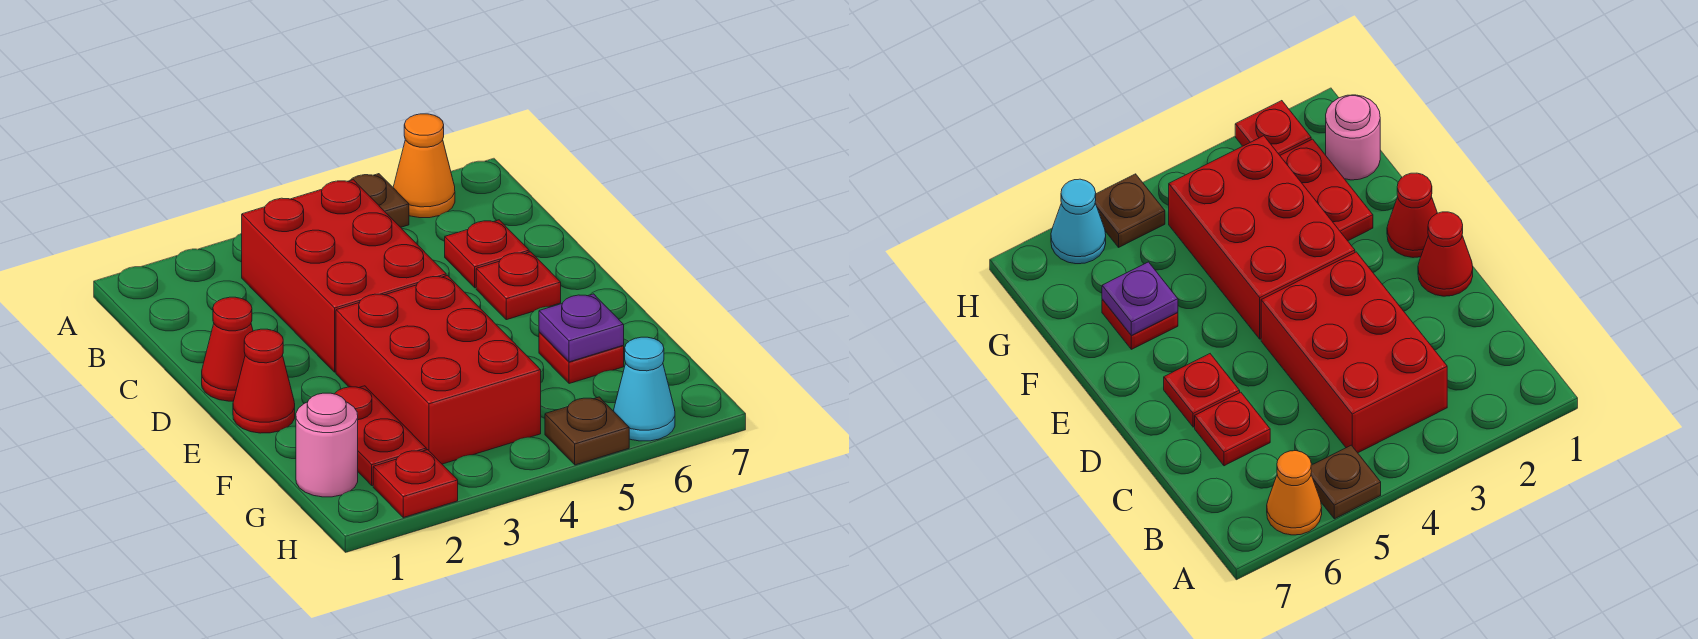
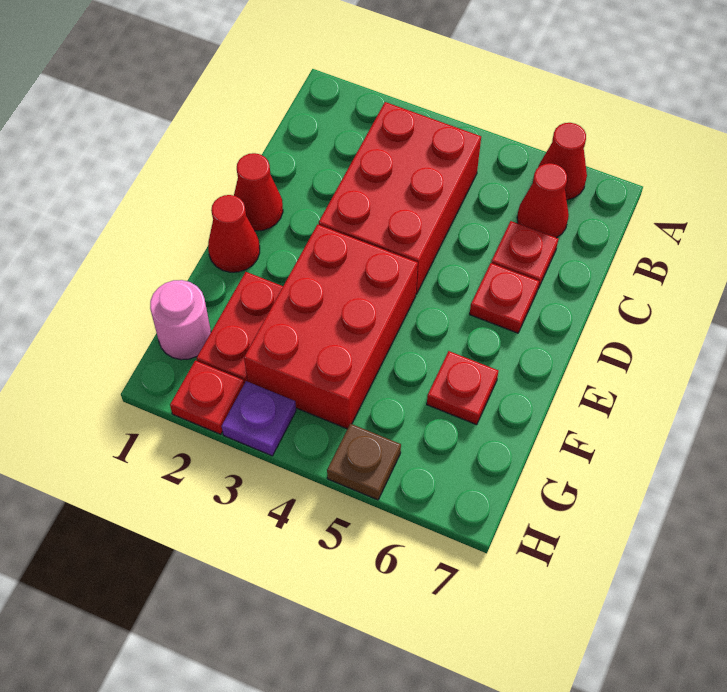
brown 1x1 plate [350,174,409,227] -> none
orange 1x1 cone [393,114,455,218] -> red 1x1 cone [538,123,587,200]
none -> red 1x1 cone [517,163,569,238]
purple 1x1 plate [539,294,624,362] -> purple 1x1 plate moved to [222,381,296,456]
cyan 1x1 cone [614,337,675,441] -> none

